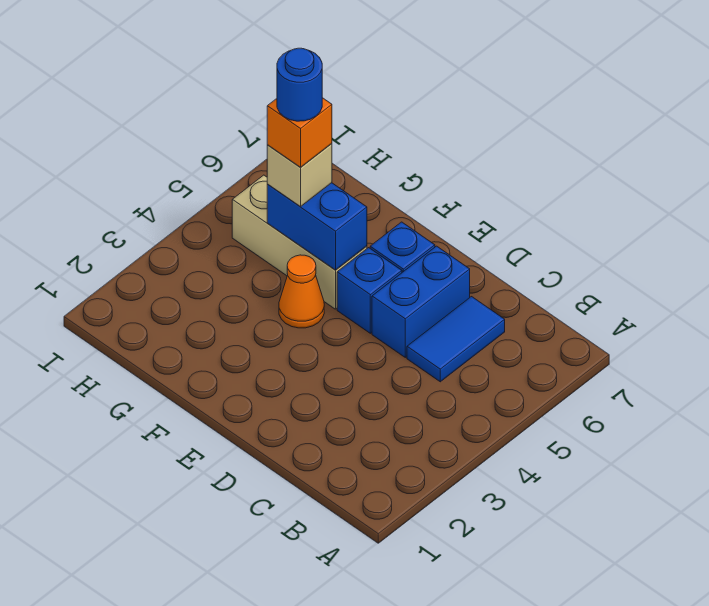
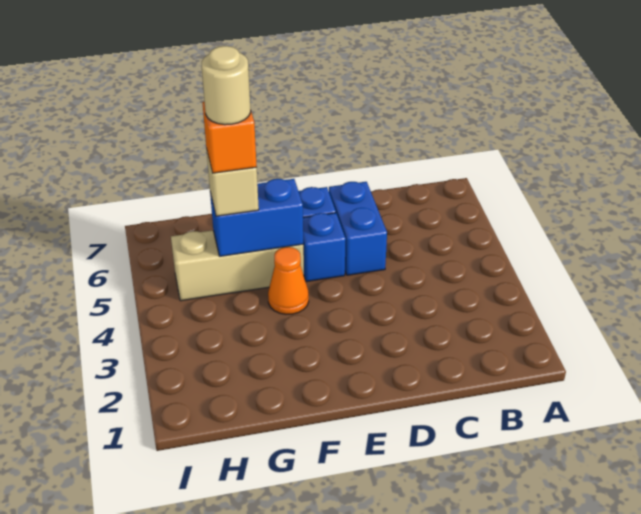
blue 1x2 tile [407,297,505,382] -> none
blue 1x1 round brick [277,48,322,121] -> tan 1x1 round brick [202,46,251,125]

